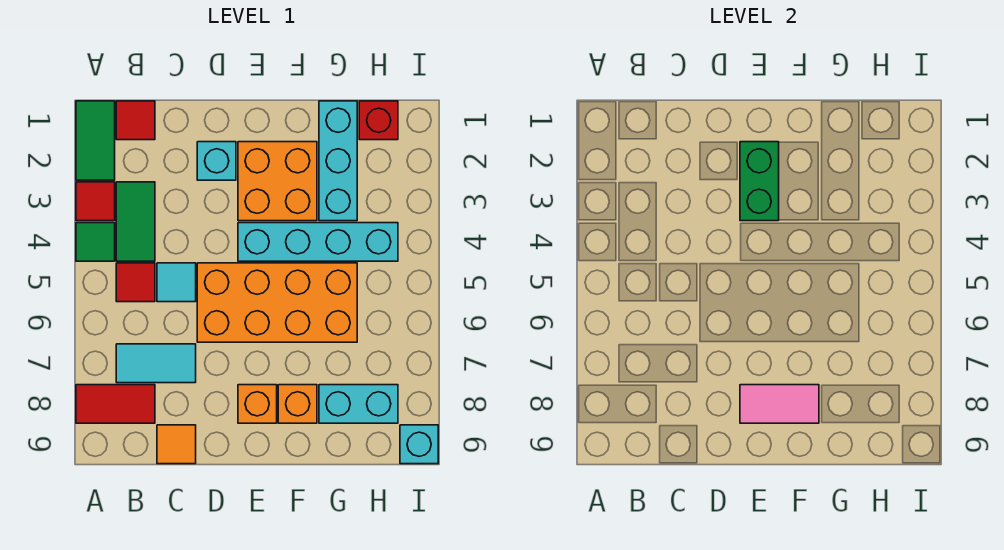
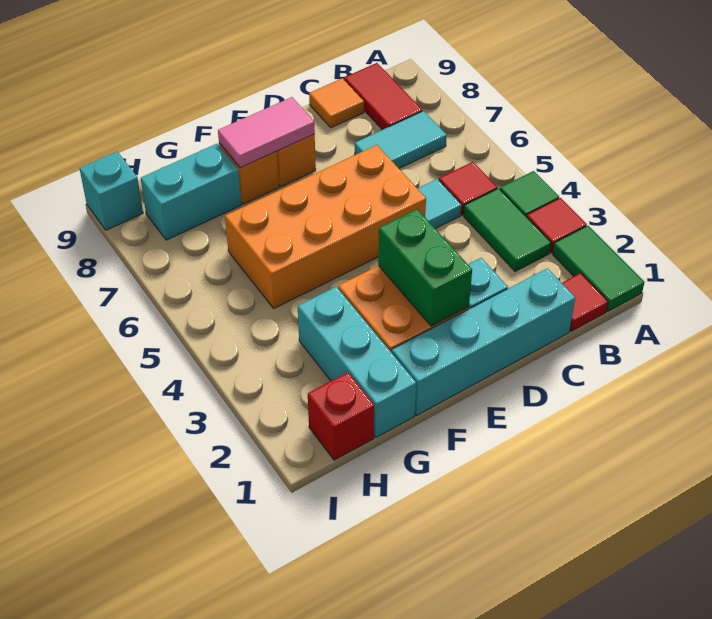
red 1x2 tile [76,385,155,423] -> red 1x2 tile turned to [344,63,422,130]
cyan 1x4 brick [238,223,398,261] -> cyan 1x4 brick moved to [392,268,575,415]

